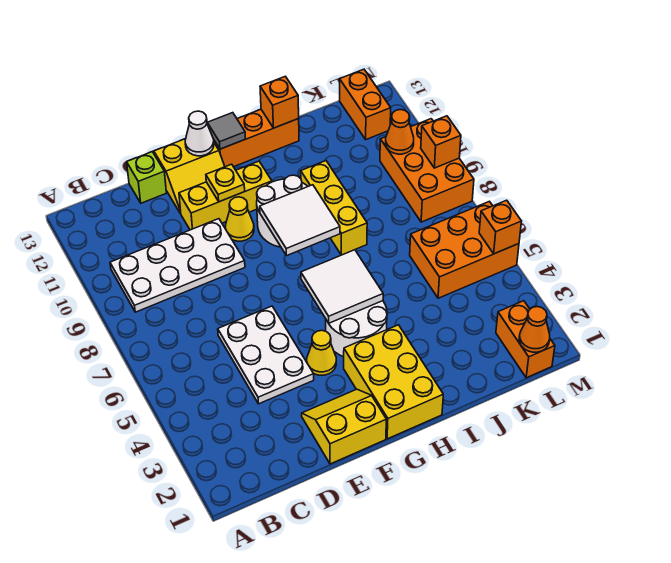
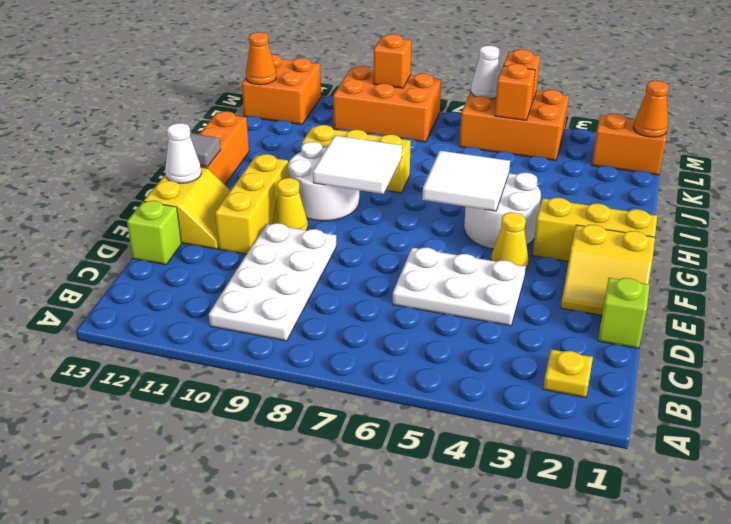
none -> lime 1x1 brick [598,278,650,348]
yellow 2x2 slope [302,389,386,464] -> yellow 2x2 slope turned to [561,225,655,315]
yellow 1x1 plate [206,164,245,202] -> yellow 1x1 plate moved to [543,349,593,398]
yellow 2x3 brick [344,325,443,439] -> yellow 1x3 brick [533,198,657,261]
orange 1x1 brick [260,76,299,128] -> orange 1x1 brick moved to [495,64,535,120]
orange 2x3 brick [410,201,519,298] -> orange 2x3 brick turned to [459,90,569,160]
orange 1x1 cone [386,110,414,154] -> orange 1x1 cone moved to [246,32,276,85]
orange 1x2 brick [340,69,391,140] -> orange 2x2 brick [242,55,321,125]
none -> white 1x1 cone [471,46,500,99]

